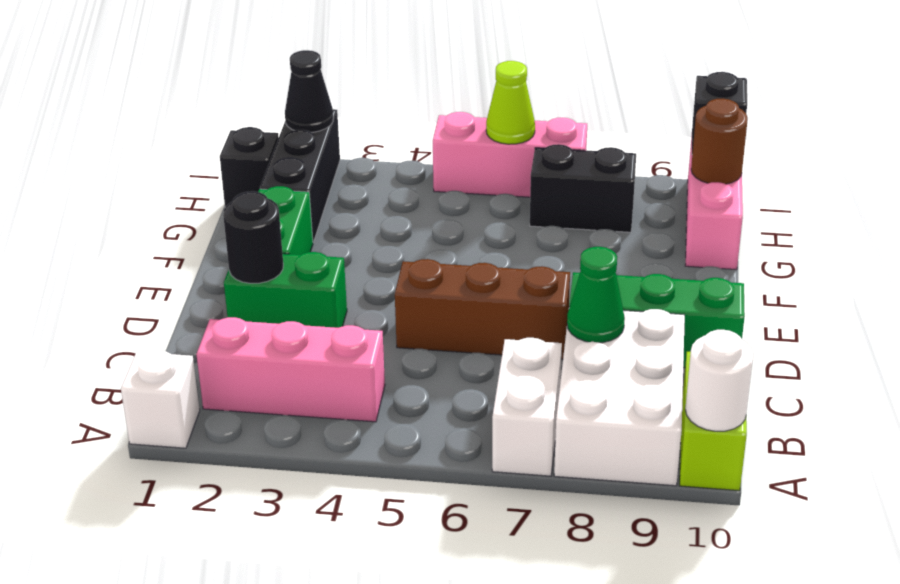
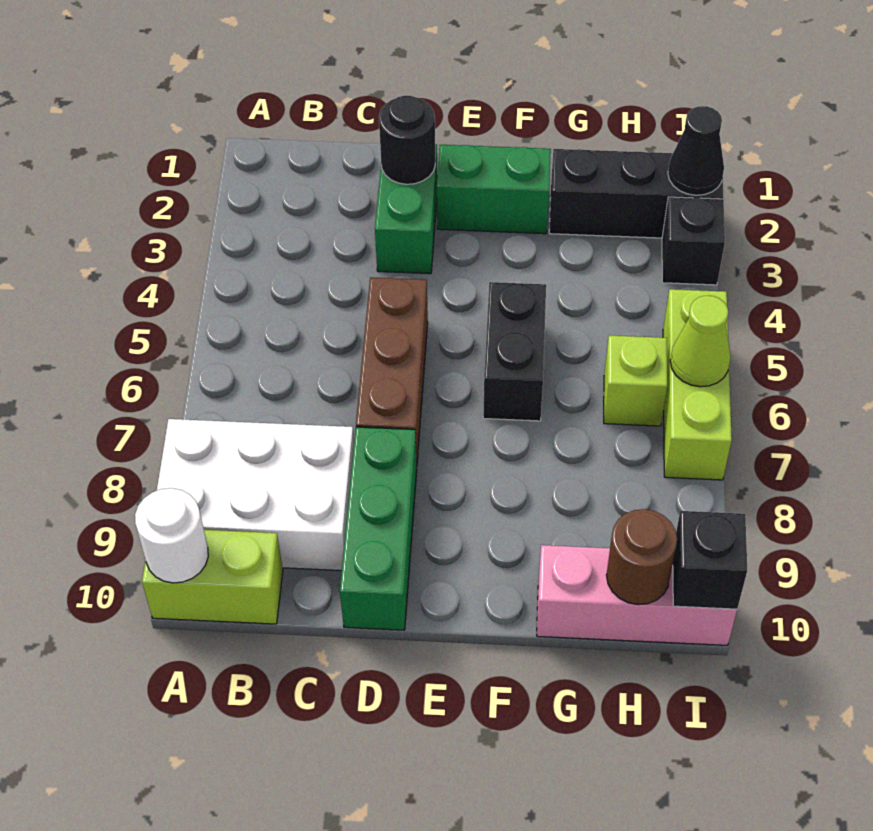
white 1x1 brick [121,350,200,448] -> none
white 1x2 brick [492,338,562,476] -> none
pink 1x3 brick [196,317,385,422] -> none
green 1x1 cone [567,247,625,343] -> none
black 1x1 brick [220,127,279,207] -> black 1x1 brick moved to [662,197,725,285]
none -> lime 1x1 brick [604,335,667,426]
black 1x2 brick [530,144,636,232] -> black 1x2 brick moved to [483,282,546,421]
pink 1x3 brick [433,112,587,197] -> lime 1x3 brick [663,289,732,480]

